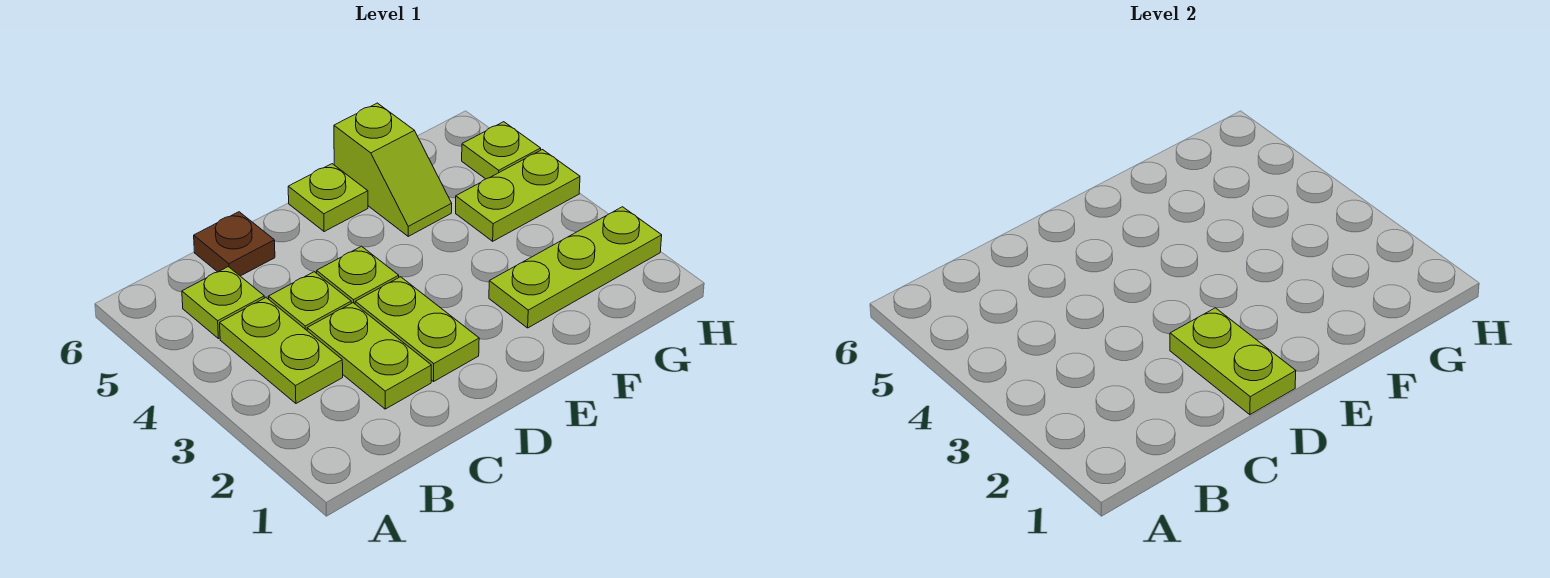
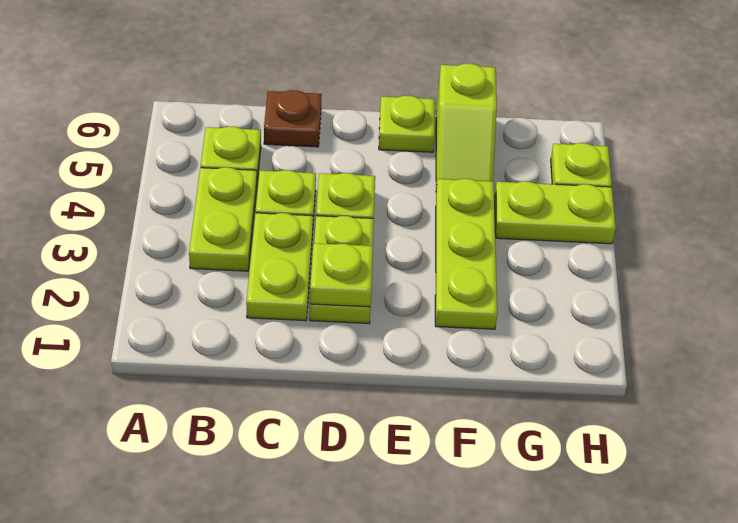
lime 1x2 plate [1170,308,1296,415] -> lime 1x1 plate [310,243,373,307]
lime 1x3 plate [489,207,662,328] -> lime 1x3 plate turned to [435,179,497,329]

